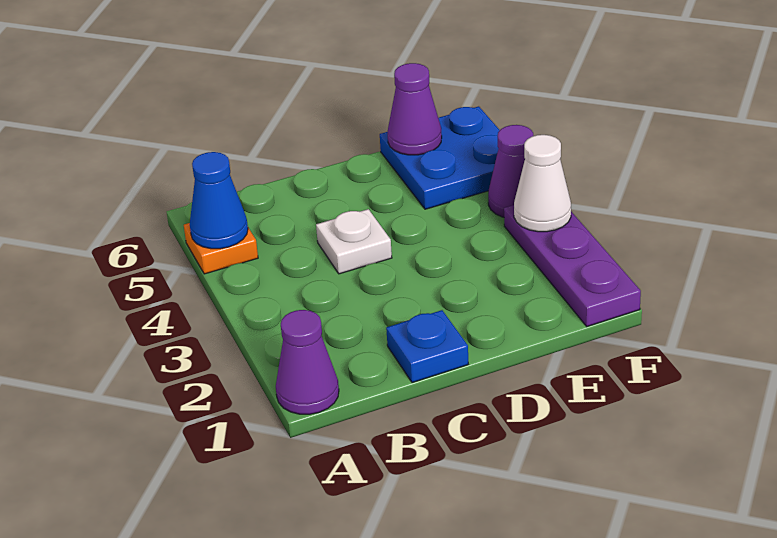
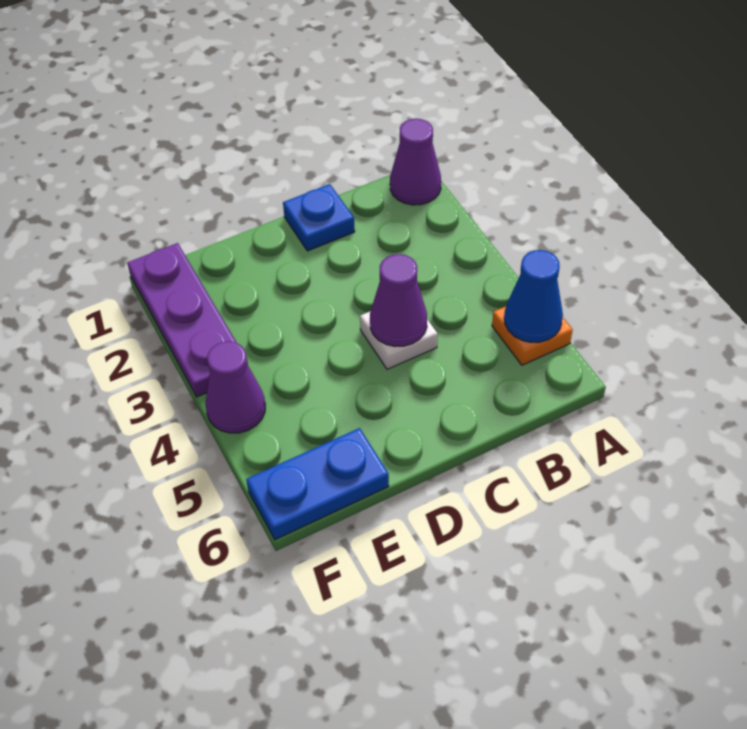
blue 2x2 plate [380,106,500,209] -> blue 1x2 plate [246,428,389,540]
purple 1x1 cone [388,63,442,155] -> purple 1x1 cone moved to [370,254,427,346]
white 1x1 cone [514,135,571,232] -> none

